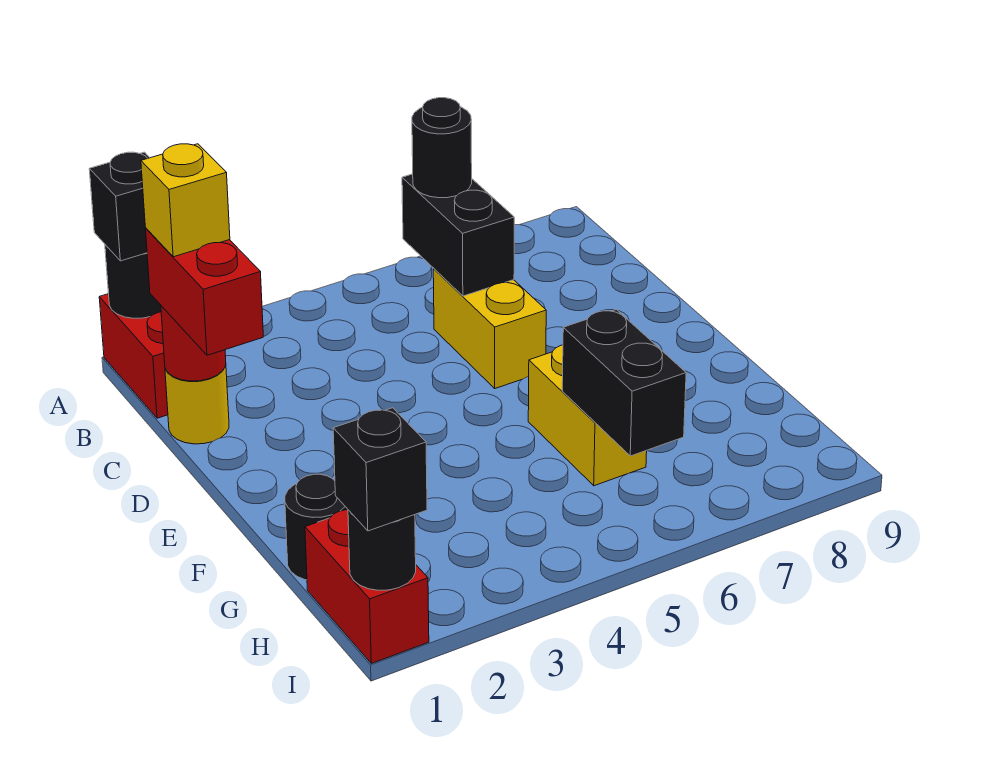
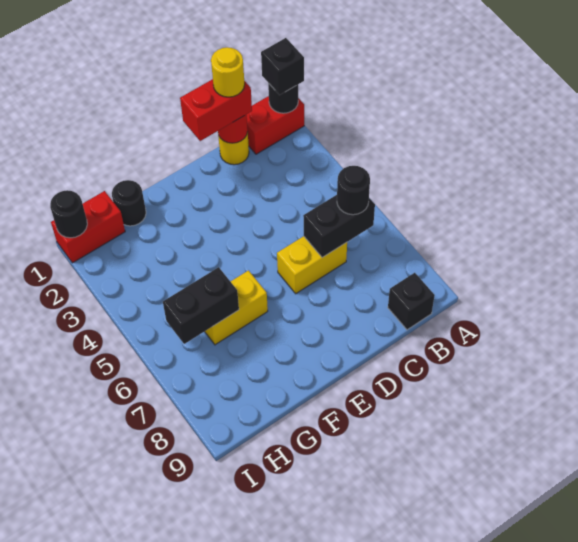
yellow 1x1 brick [141,144,230,257] -> yellow 1x1 round brick [211,47,245,97]
black 1x1 brick [333,408,427,531] -> black 1x1 brick moved to [388,273,435,330]

